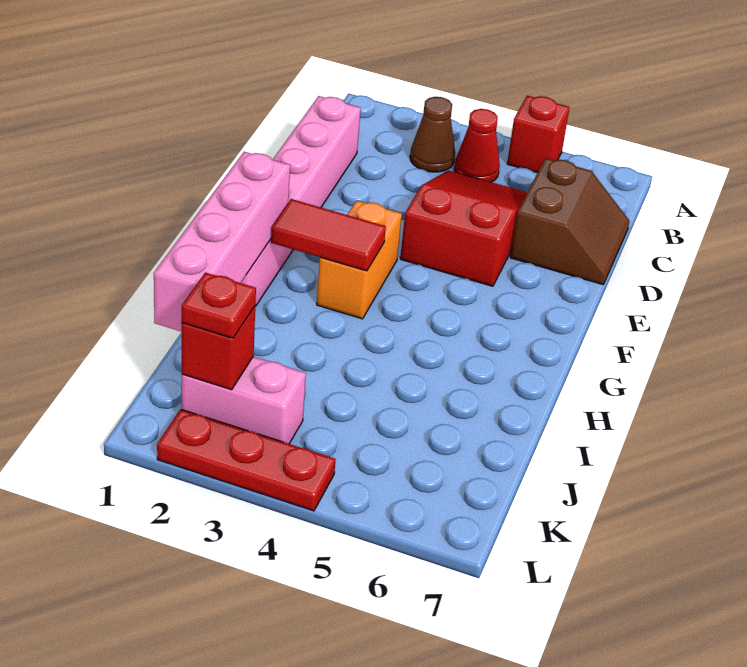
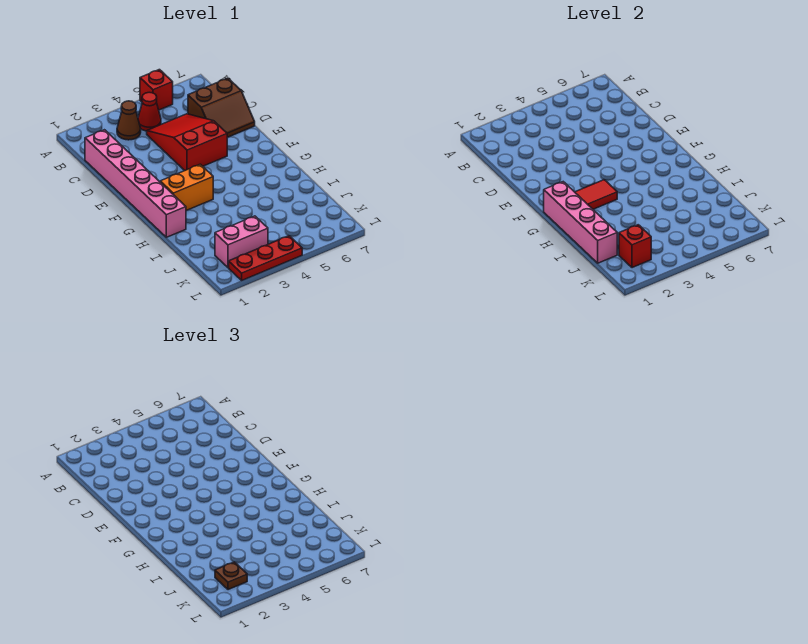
brown 2x2 slope [510,158,630,285] -> brown 2x2 slope turned to [188,78,255,137]
orange 1x2 brick [317,201,402,319] -> orange 1x2 brick turned to [160,164,213,211]
red 1x1 plate [182,272,256,338] -> brown 1x1 plate [215,562,247,590]

